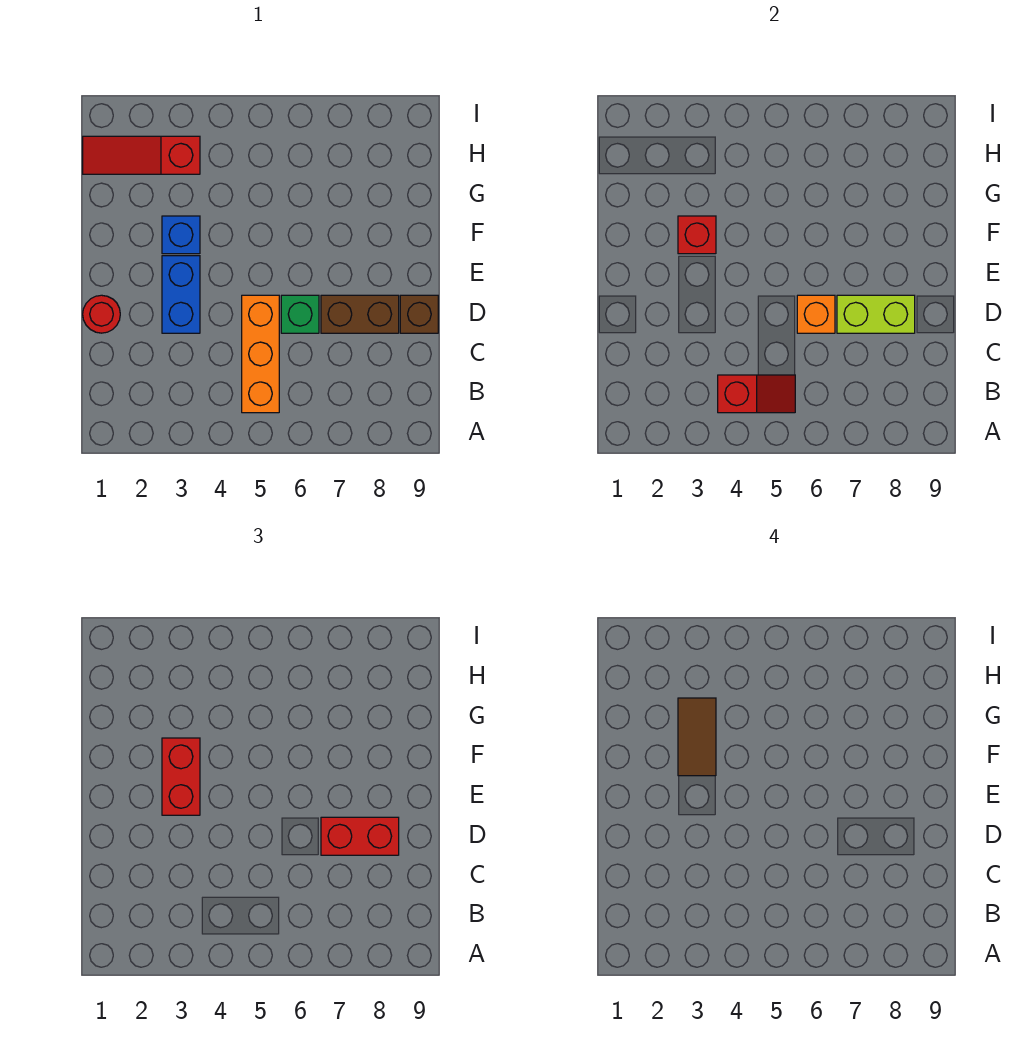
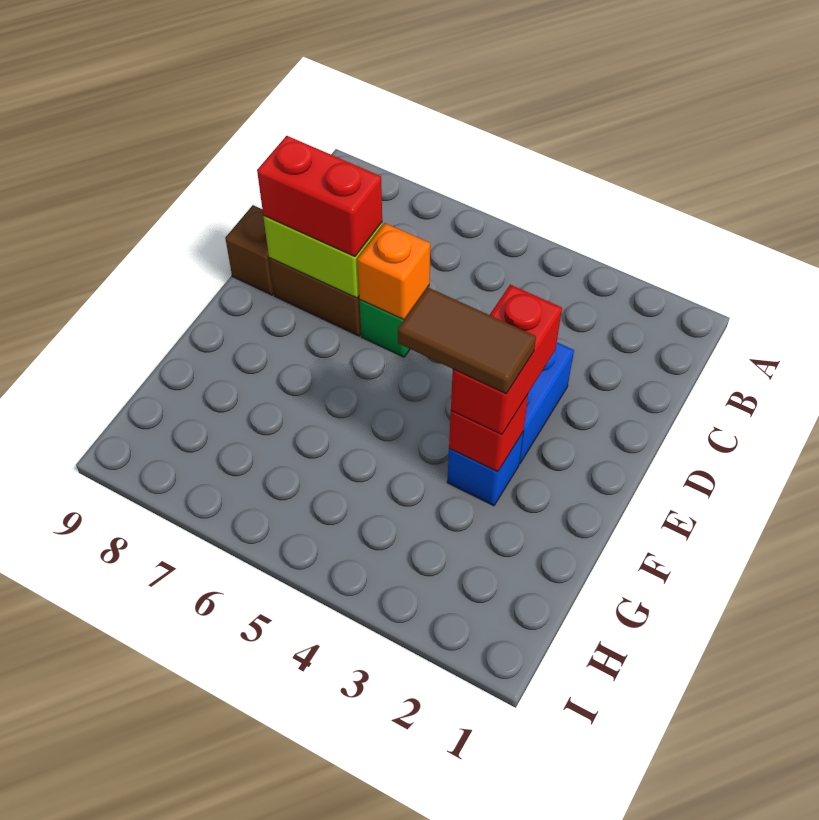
red 1x2 slope [718,375,795,413] -> none
orange 1x3 brick [242,295,279,413] -> none
red 1x1 round brick [83,295,120,333] -> none
brown 1x2 tile [678,698,716,776] -> brown 1x2 tile turned to [398,287,536,394]
red 1x3 slope [83,136,200,174] -> none

